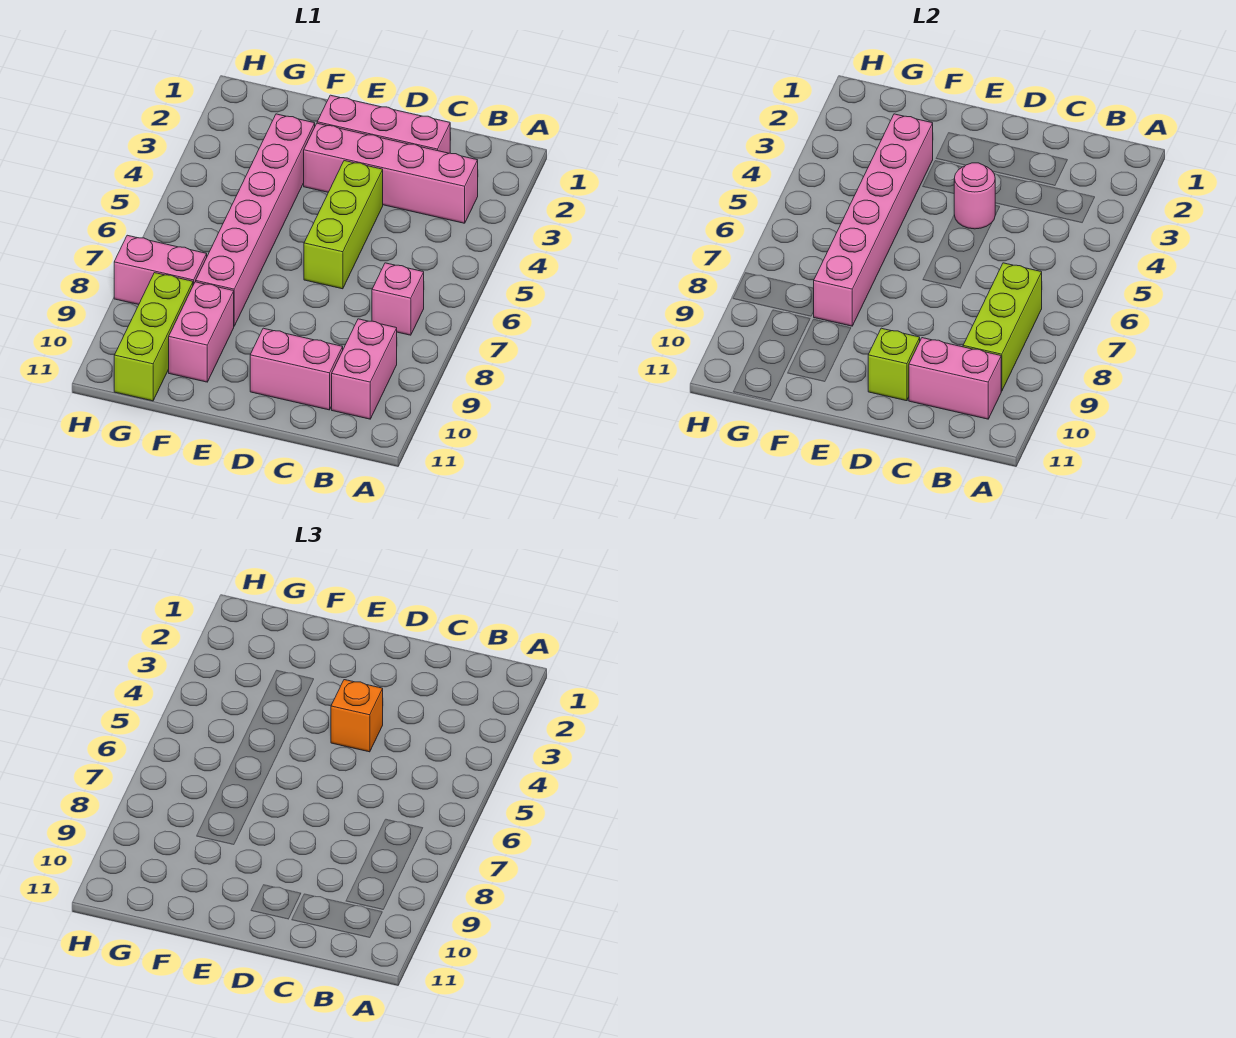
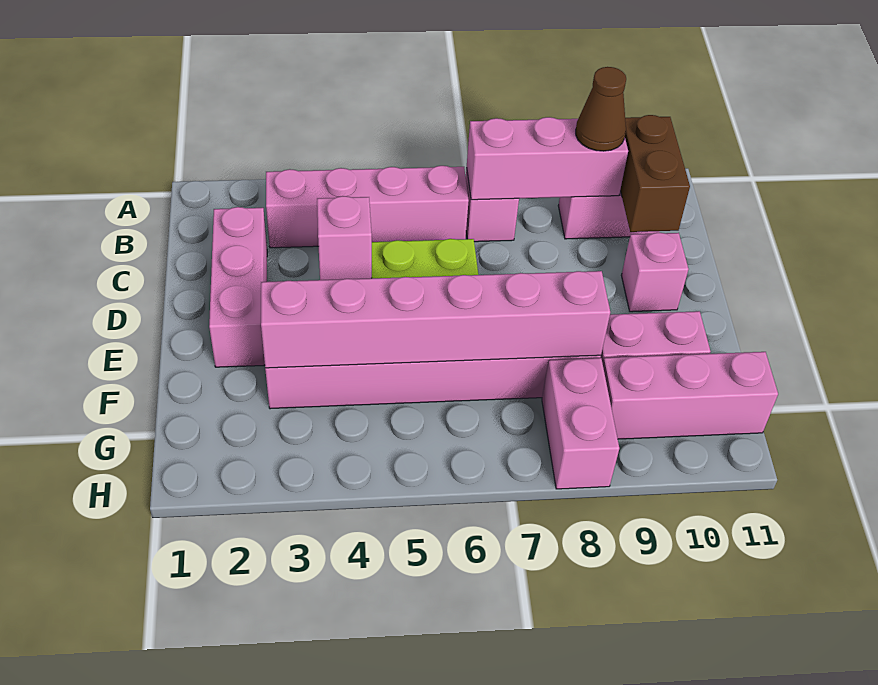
pink 1x4 brick [304,123,478,223] -> pink 1x4 brick turned to [266,166,469,248]
lime 1x3 brick [963,263,1042,391] -> pink 1x3 brick [467,117,628,200]
none -> brown 1x1 cone [576,67,626,151]
pink 1x2 brick [909,338,1001,419] -> brown 1x2 brick [620,115,690,232]
pink 1x2 brick [250,328,343,410] -> pink 1x1 brick [621,233,688,312]
pink 1x1 round brick [954,163,995,229] -> pink 1x1 brick [317,196,372,280]
orange 1x1 brick [331,680,383,752] -> none
lime 1x1 brick [868,328,920,401] -> none
lime 1x3 brick [114,273,193,401] -> pink 1x3 brick [603,352,778,439]

